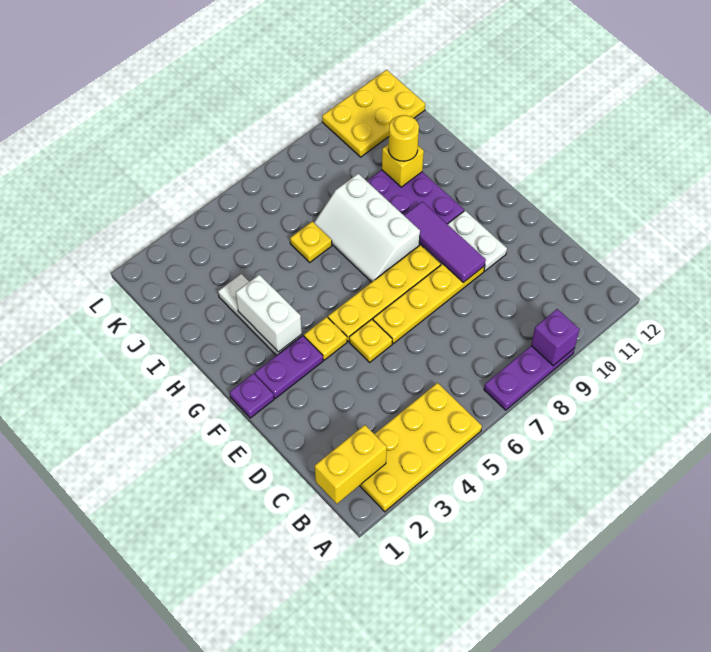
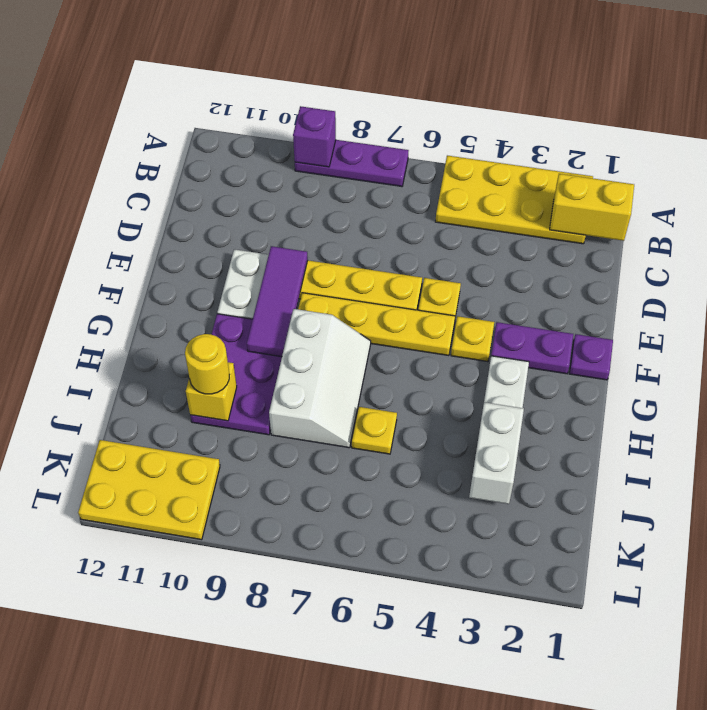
white 1x2 brick [236,275,302,352] -> white 1x2 brick moved to [469,402,524,504]

